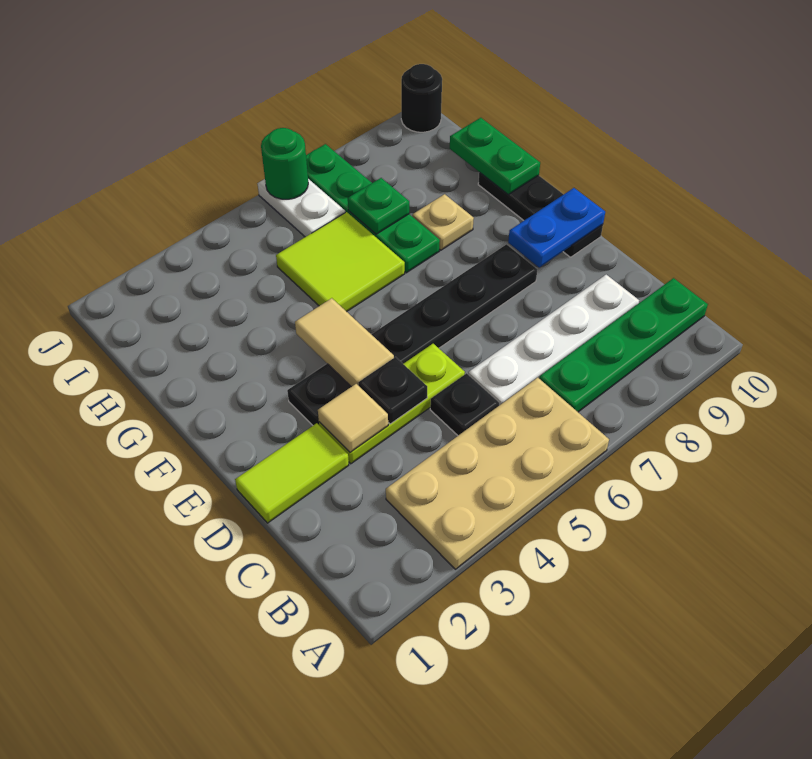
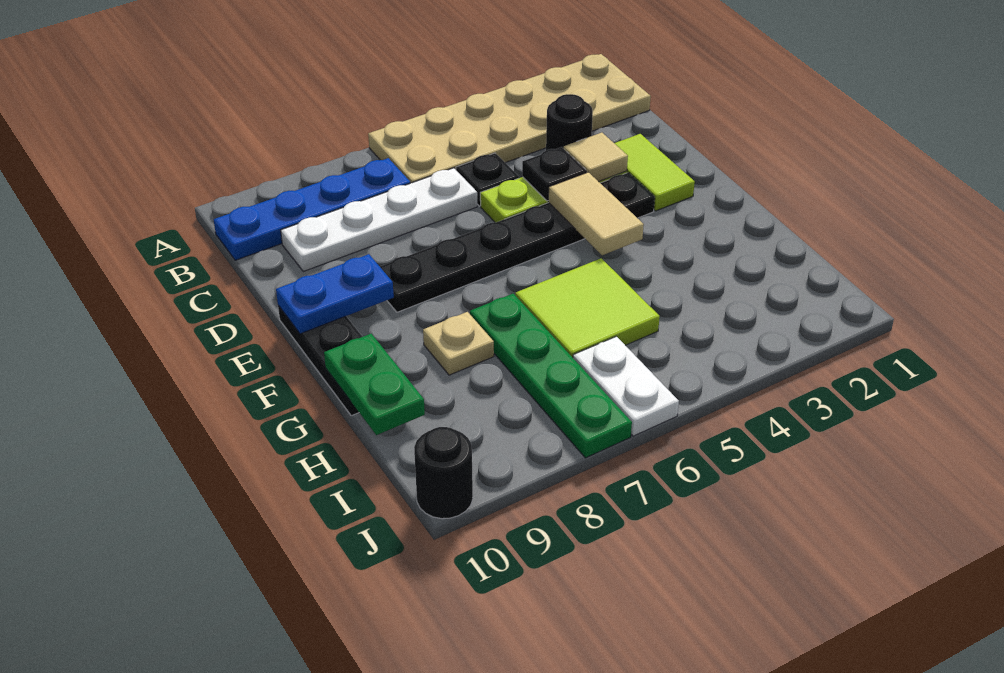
tan 2x4 plate [386,378,609,569] -> tan 2x6 plate [368,54,651,183]
green 1x4 plate [539,278,708,412] -> blue 1x4 plate [214,158,410,260]
none -> black 1x1 round brick [546,94,593,150]
lime 1x2 tile [235,423,349,523] -> lime 1x2 tile turned to [614,134,695,211]
green 1x1 plate [348,178,409,234] -> none
green 1x1 round brick [261,128,308,199] -> none

